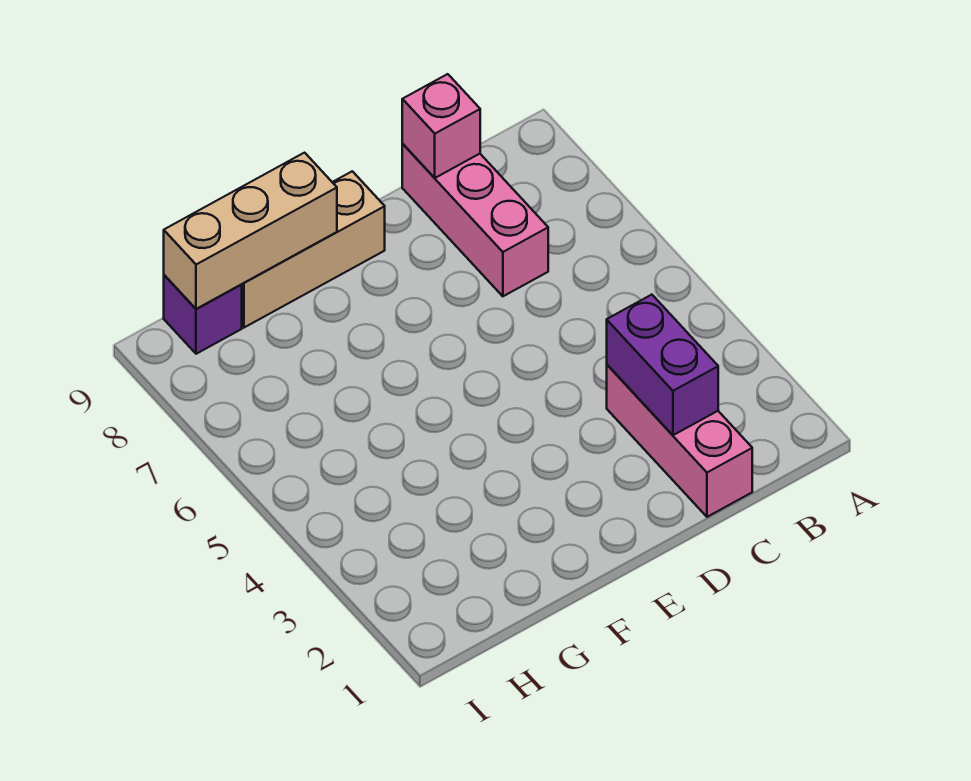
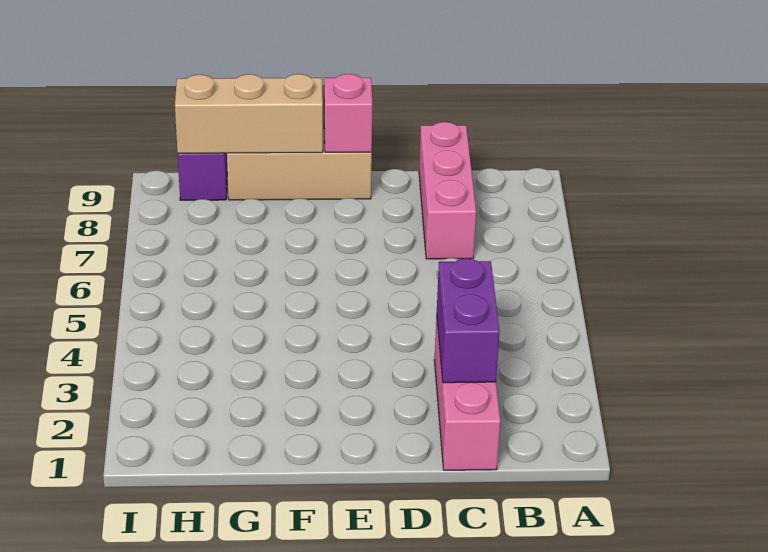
pink 1x1 brick [402,74,480,178] -> pink 1x1 brick moved to [324,74,373,152]

